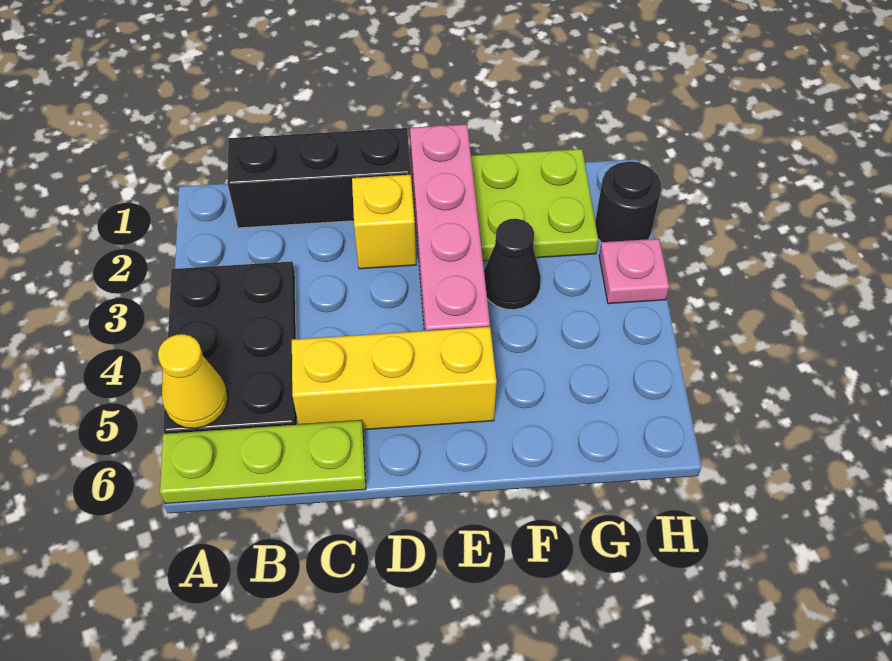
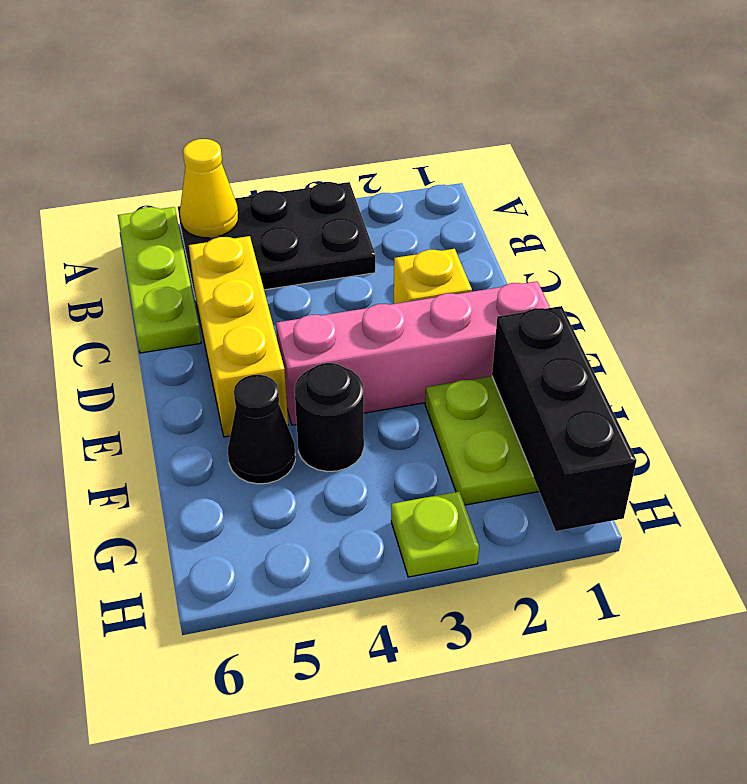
black 1x3 brick [227,128,411,228] -> black 1x3 brick moved to [492,306,636,531]
black 1x1 cone [484,219,541,310] -> black 1x1 cone moved to [228,375,295,484]
black 1x1 round brick [595,162,661,243] -> black 1x1 round brick moved to [295,363,364,472]
pink 1x1 plate [599,239,669,304] -> lime 1x1 plate [391,491,479,577]

